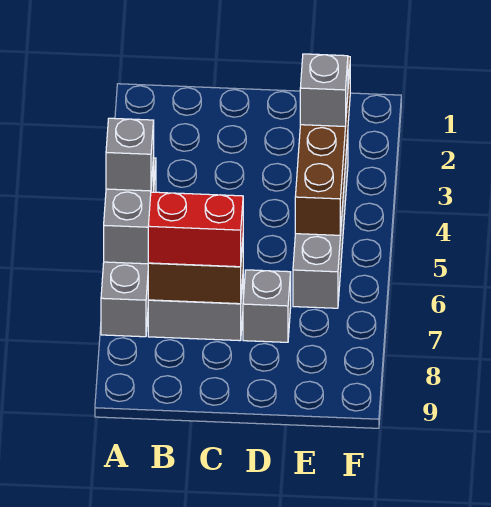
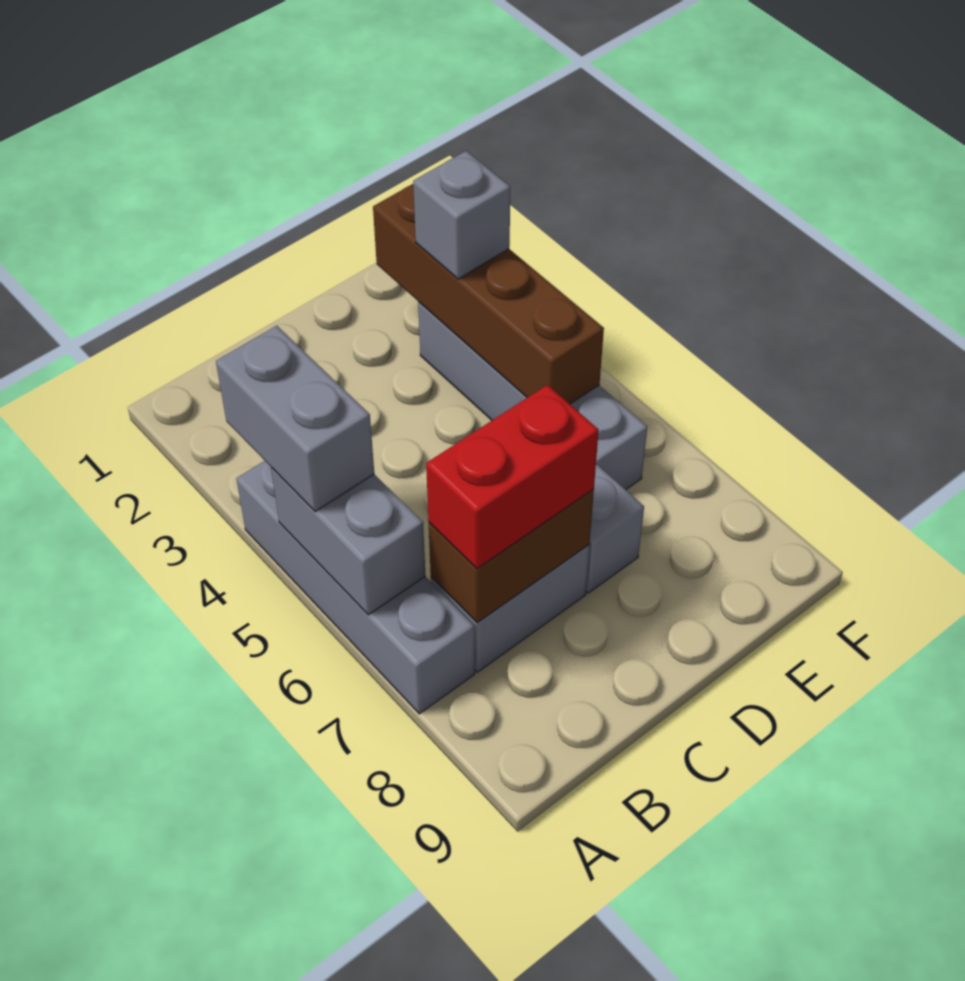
grey 1x1 brick [106,118,154,191] -> grey 1x2 brick [216,326,374,512]

